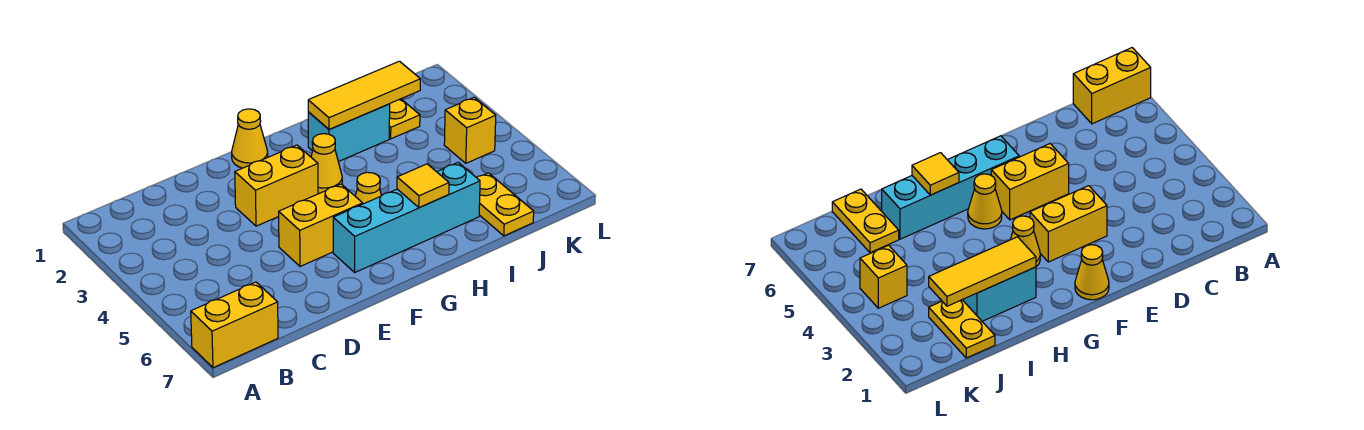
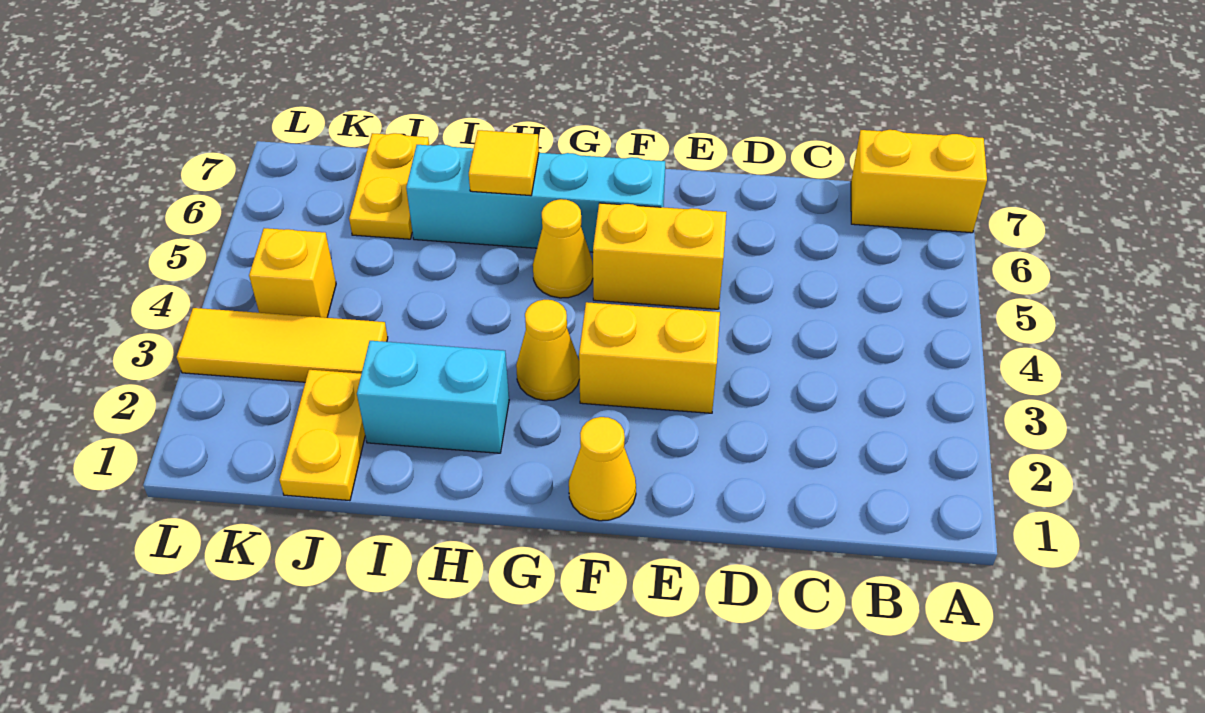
yellow 1x3 tile [308,61,420,129] -> yellow 1x3 tile moved to [177,308,388,382]

